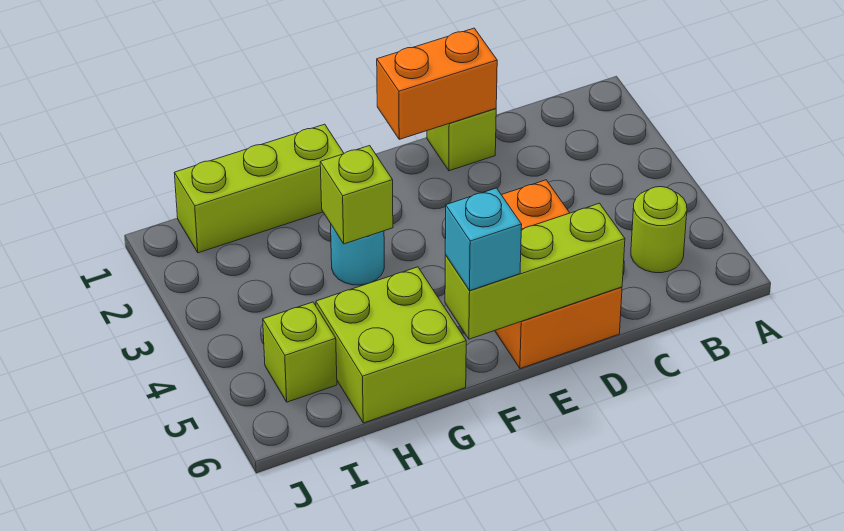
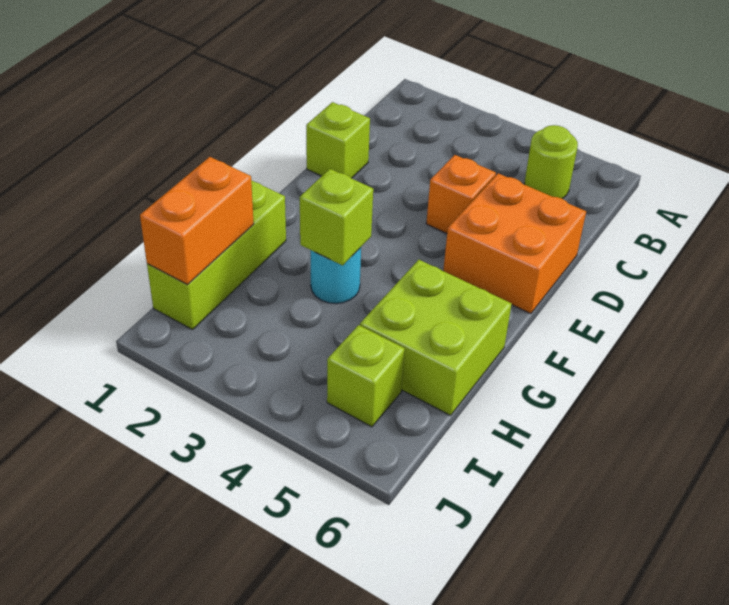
orange 1x2 brick [377,28,497,139] -> orange 1x2 brick moved to [140,157,254,284]
lime 1x3 brick [445,203,625,339] -> none
cyan 1x1 brick [445,188,522,291] -> none

